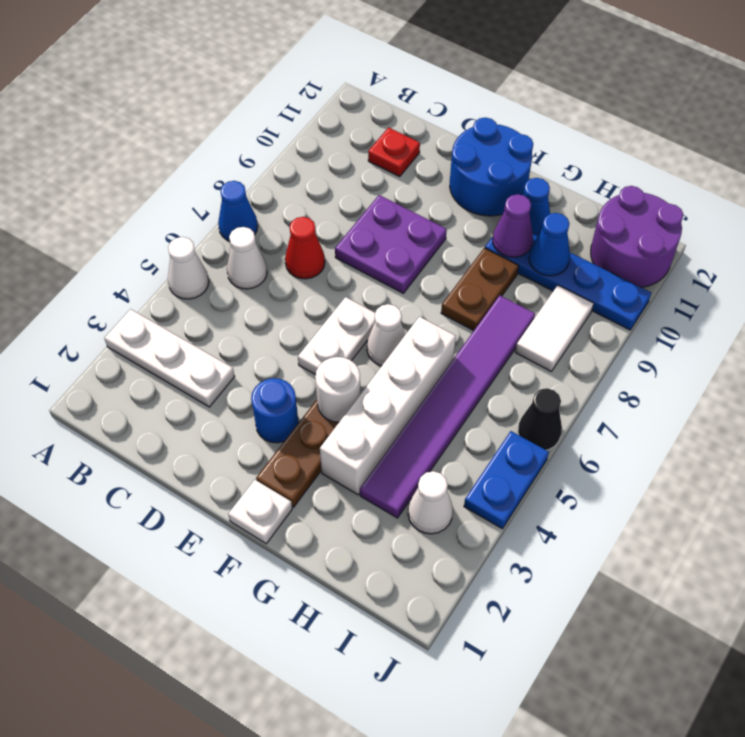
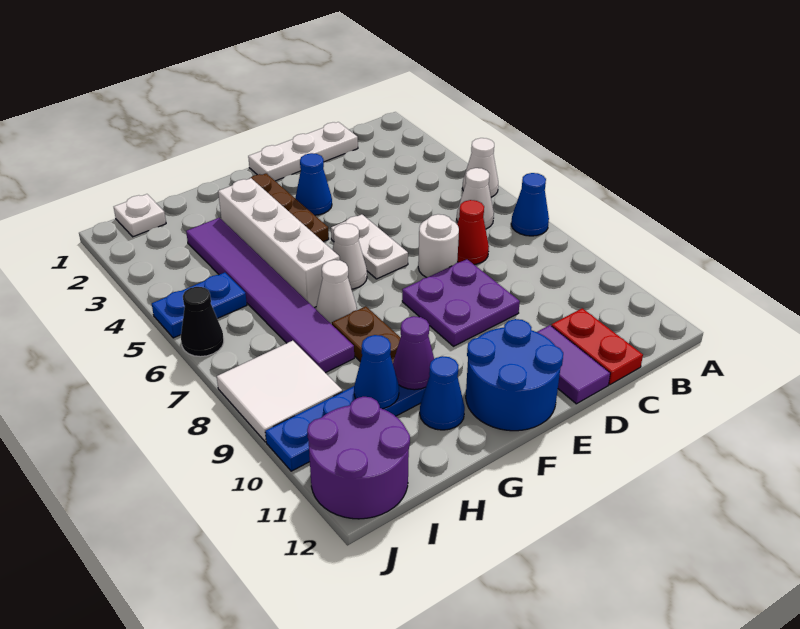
white 1x3 plate [104,309,235,407] -> white 1x3 plate moved to [248,122,358,181]
red 1x1 plate [368,128,420,177] -> red 1x2 plate [551,308,643,385]
none -> purple 1x2 tile [537,325,610,404]
blue 1x1 round brick [251,378,298,443] -> blue 1x1 cone [295,153,332,215]
white 1x1 plate [228,480,292,544] -> white 1x1 plate moved to [114,194,166,237]
white 1x1 round brick [315,357,360,422] -> white 1x1 round brick moved to [418,214,459,278]
white 1x1 cone [408,471,453,534] -> white 1x1 cone moved to [316,260,357,324]
white 1x2 tile [515,285,594,372] -> white 2x2 tile [217,341,342,442]
blue 1x2 plate [464,431,549,529] -> blue 1x2 plate turned to [152,272,247,338]

